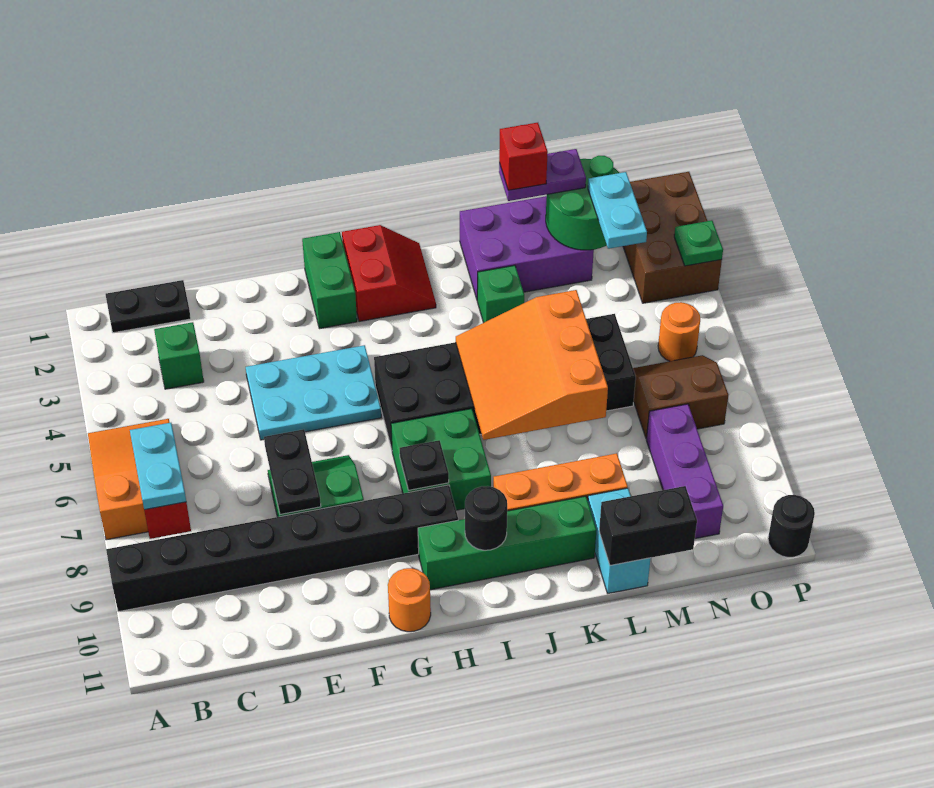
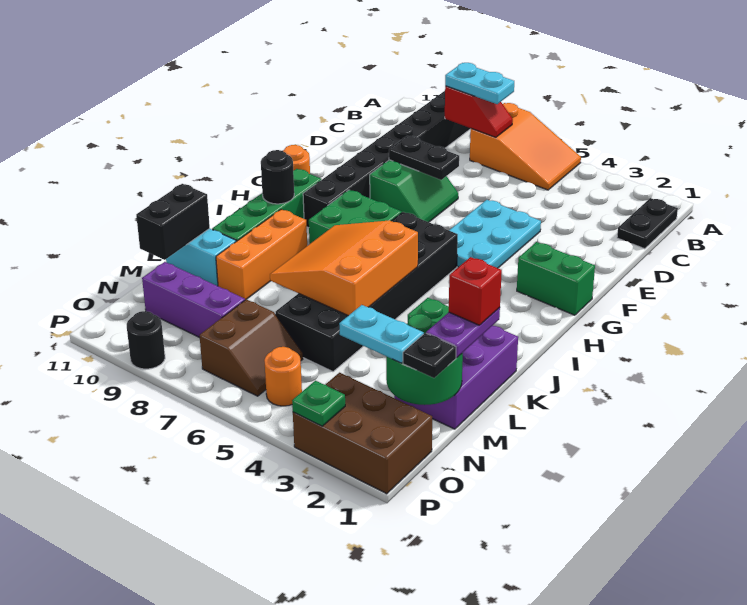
green 1x1 brick [154,322,204,389] -> none
red 2x2 slope [342,225,436,322] -> none
black 1x1 plate [400,440,449,490] -> black 1x1 plate moved to [403,333,456,378]
orange 3x3 slope [456,290,608,440] -> orange 3x3 slope turned to [270,220,418,316]
black 1x1 round brick [768,495,815,557] -> black 1x1 round brick moved to [127,311,165,369]

